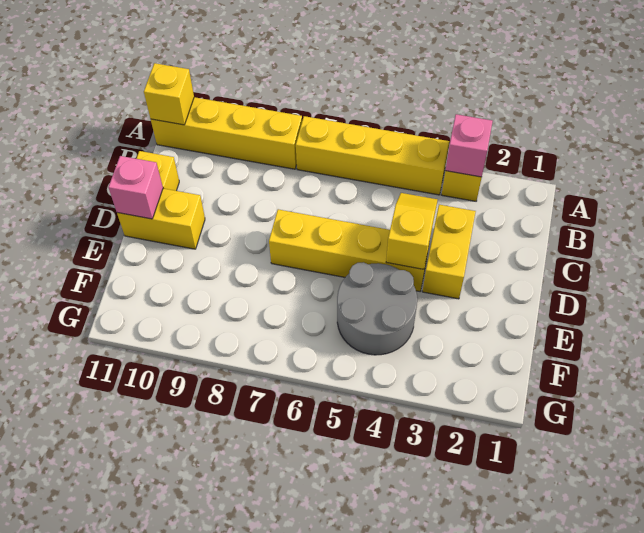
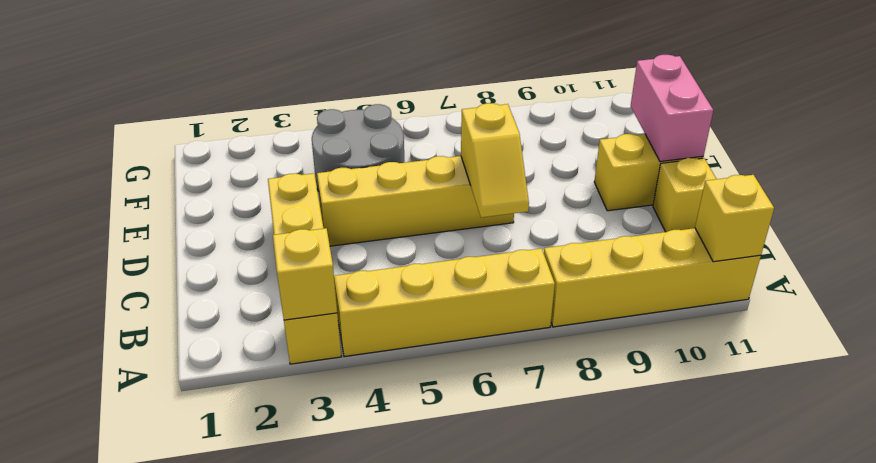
pink 1x1 brick [446,114,493,177] -> yellow 1x1 brick [273,228,337,320]
yellow 1x2 slope [386,193,437,269] -> yellow 1x2 slope moved to [461,103,529,217]
pink 1x1 brick [109,156,163,219] -> pink 1x2 brick [631,55,713,162]

